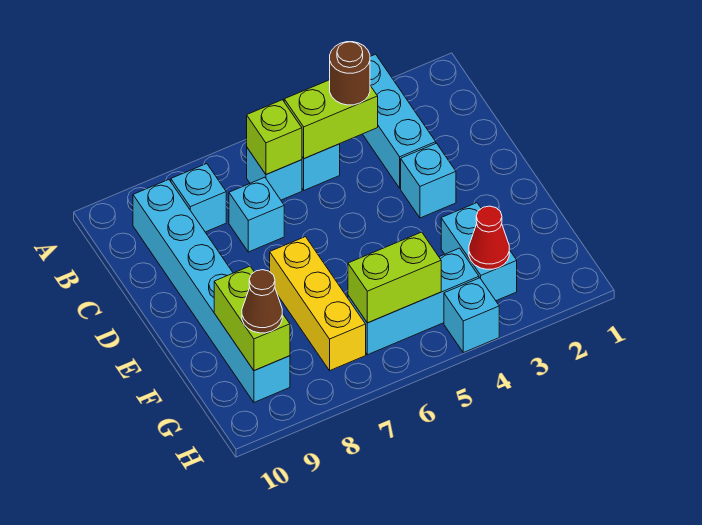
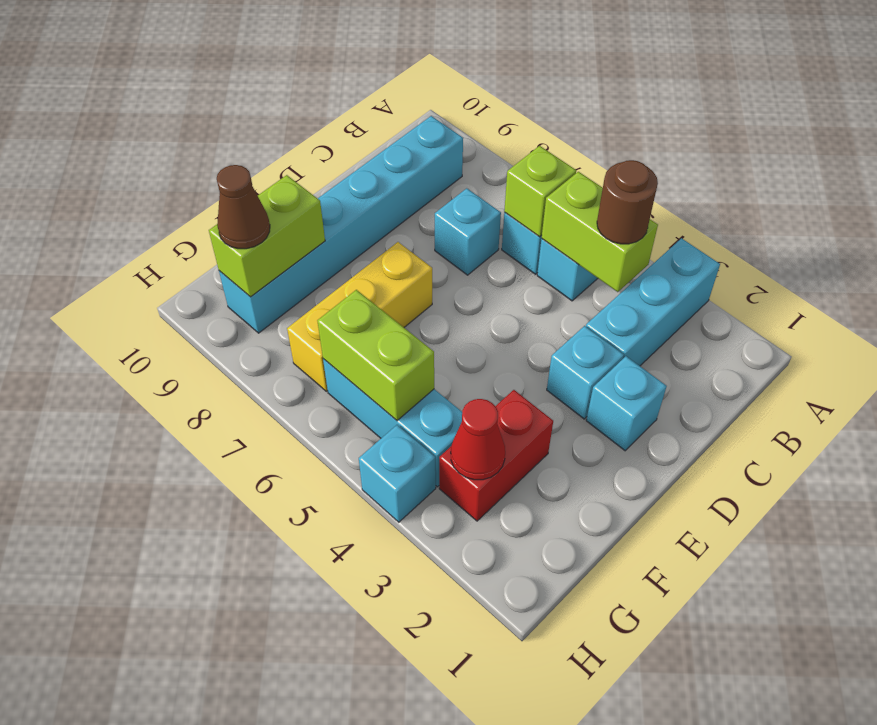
cyan 1x1 brick [171,164,226,232] -> cyan 1x1 brick moved to [586,356,667,451]
cyan 1x2 brick [441,203,517,301] -> red 1x2 brick [439,390,553,521]

